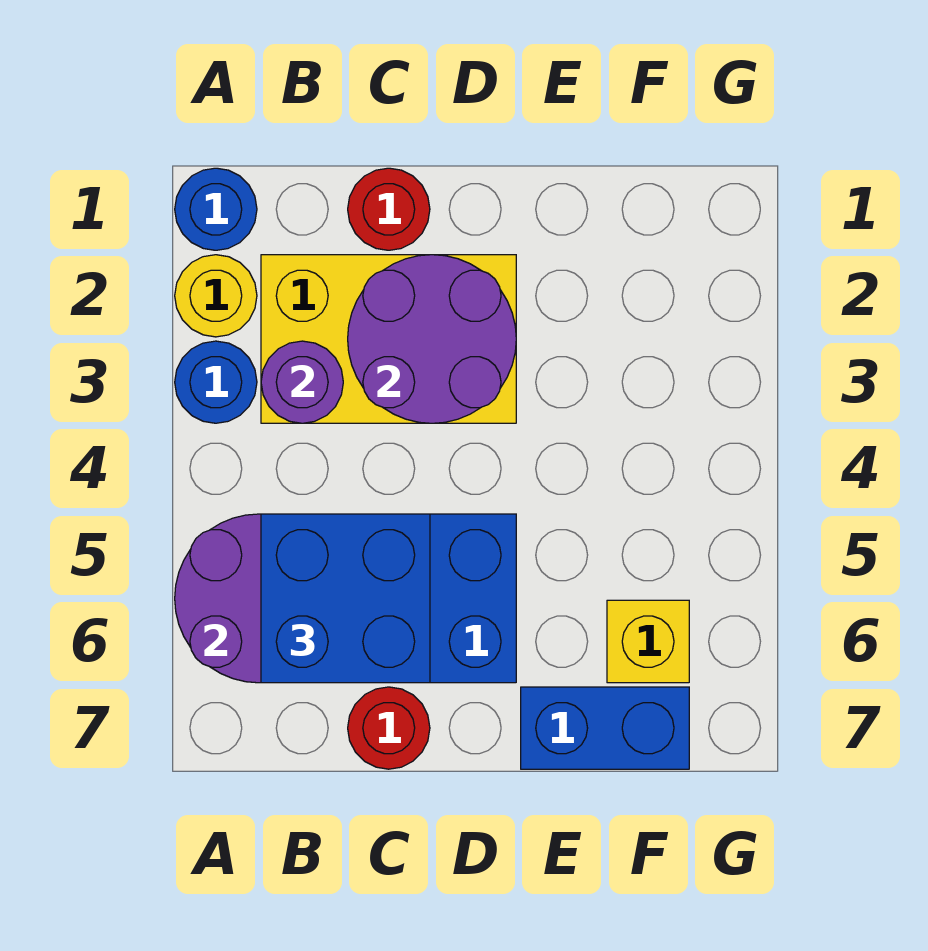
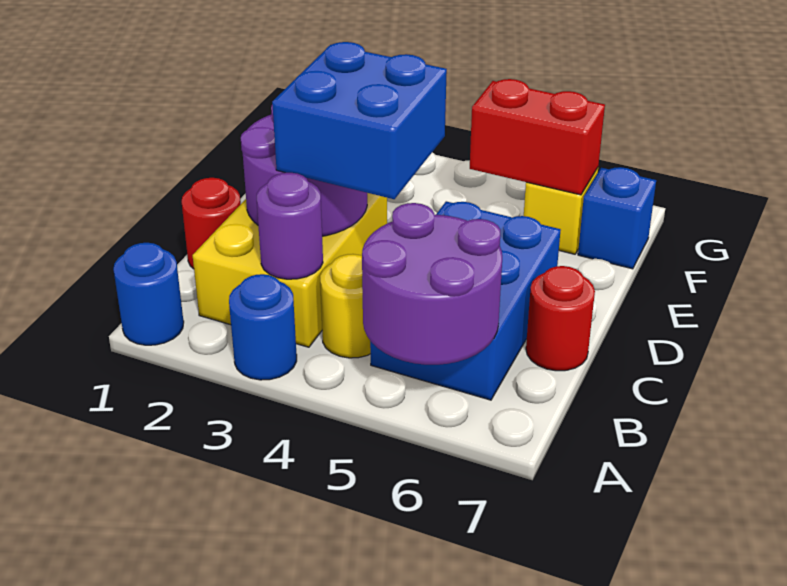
yellow 1x1 round brick [175,255,257,337] -> yellow 1x1 round brick moved to [320,254,371,358]
blue 2x2 brick [261,514,430,683] -> blue 2x2 brick moved to [272,42,447,199]
blue 1x2 brick [521,687,689,769] -> blue 1x1 brick [578,167,656,269]
none -> red 1x2 brick [470,79,605,195]

